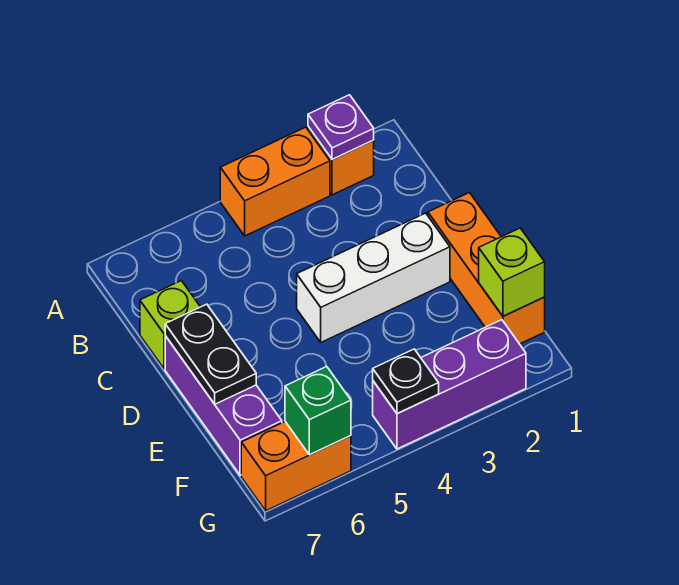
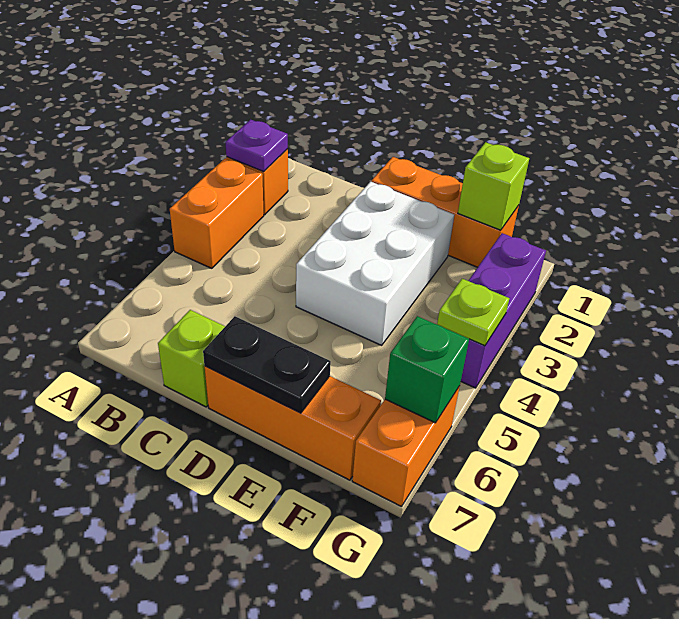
white 1x3 brick [297,213,450,342] -> white 2x3 brick [296,182,454,345]
purple 1x3 brick [165,336,282,475] -> orange 1x3 brick [205,366,381,480]
black 1x1 plate [373,349,439,414] -> lime 1x1 plate [437,279,509,346]

